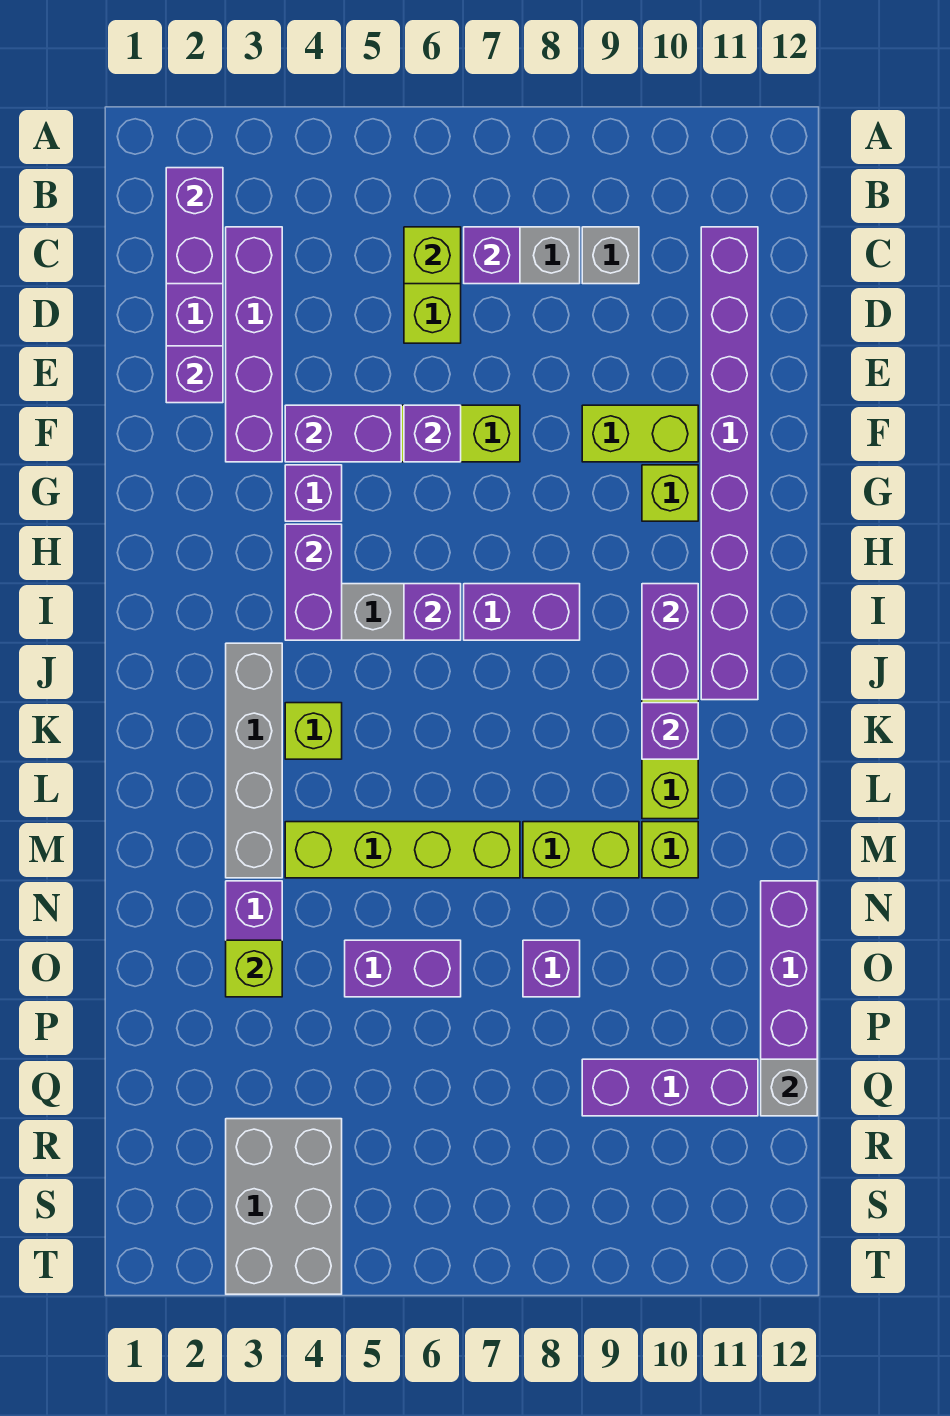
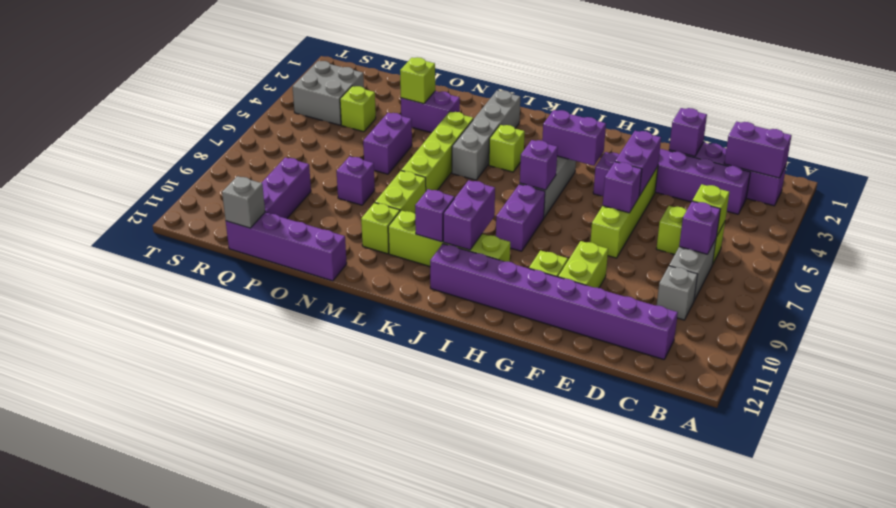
purple 1x2 brick [642,584,698,700] -> purple 1x2 brick turned to [443,180,495,250]
grey 1x4 brick [226,643,282,878] -> grey 1x4 brick turned to [452,91,520,180]
none -> lime 1x1 brick [340,86,376,132]
grey 2x3 brick [226,1119,342,1294] -> grey 2x2 brick [292,61,364,125]

